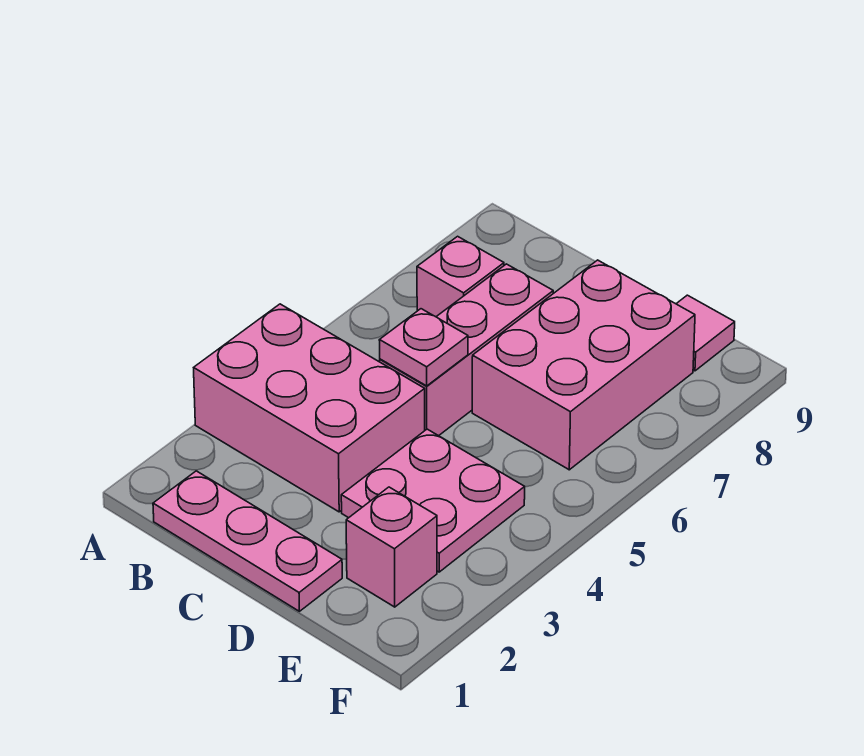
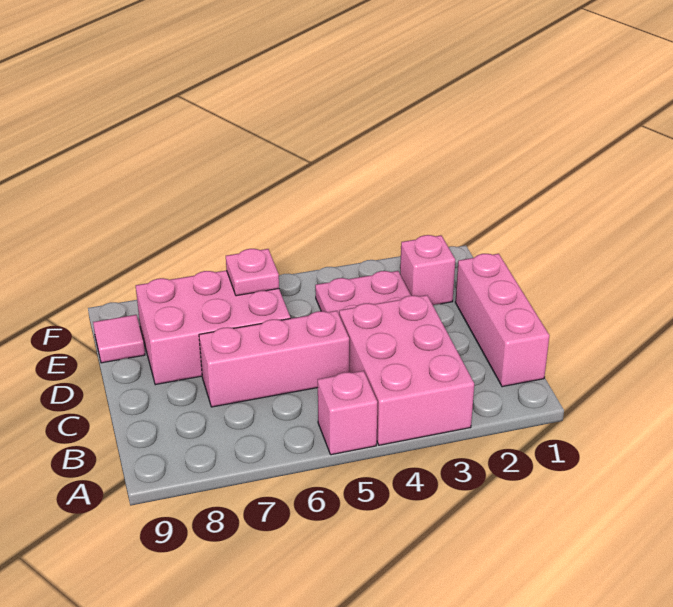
pink 1x3 plate [153,471,342,611] -> pink 1x3 brick [455,254,550,387]
pink 1x1 brick [417,236,504,317] -> pink 1x1 brick moved to [318,371,377,455]
pink 1x1 plate [379,309,468,386] -> pink 1x1 plate moved to [226,249,279,296]

